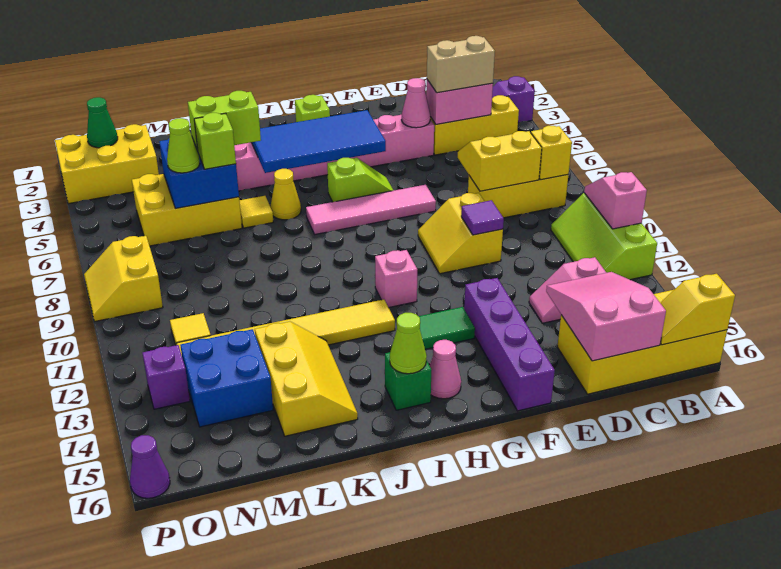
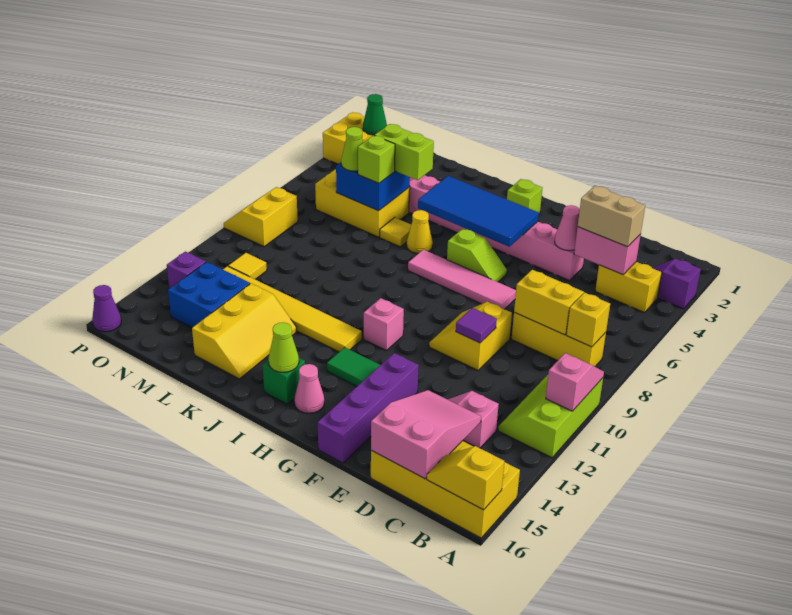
yellow 1x3 brick [430,95,519,155] -> yellow 1x2 brick [595,262,662,313]

